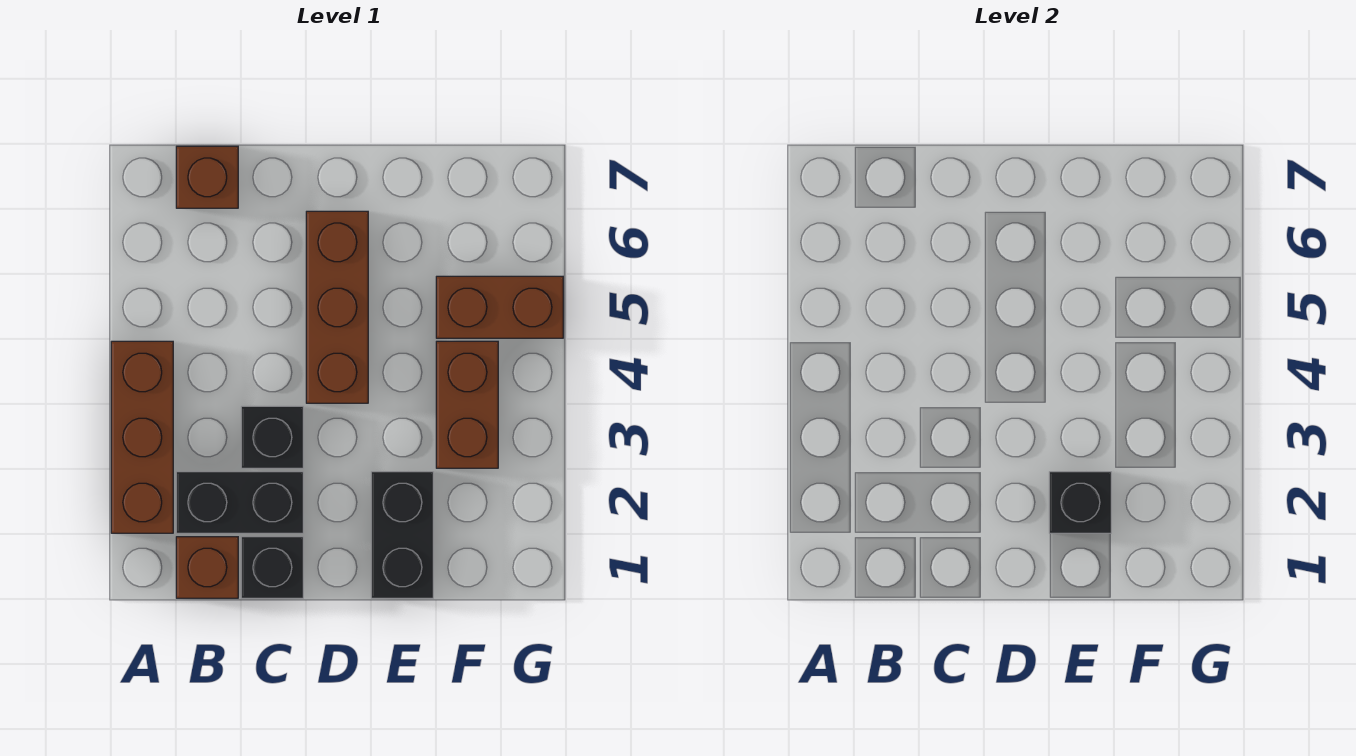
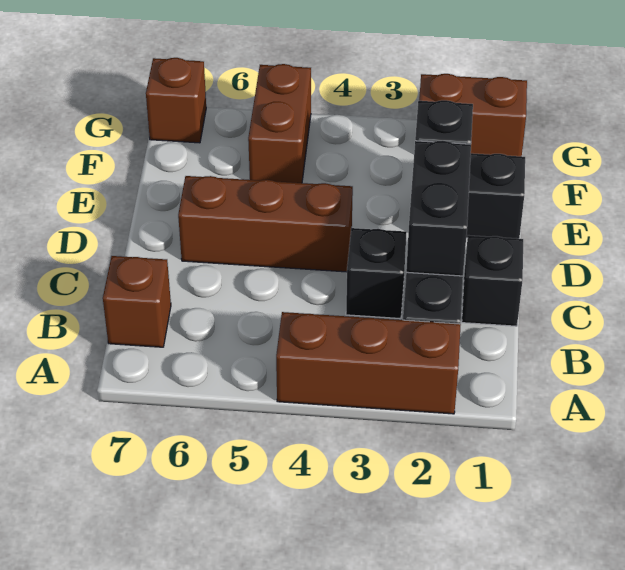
brown 1x1 brick [176,537,238,598] -> brown 1x1 brick moved to [146,58,206,143]
none -> black 1x2 brick [406,141,471,276]
brown 1x2 brick [436,341,498,468] -> brown 1x2 brick moved to [419,74,527,156]

